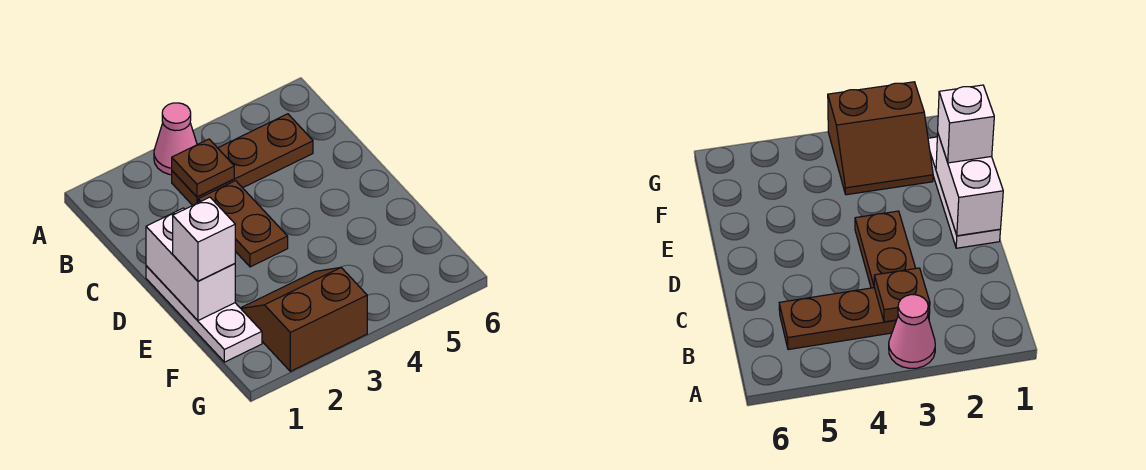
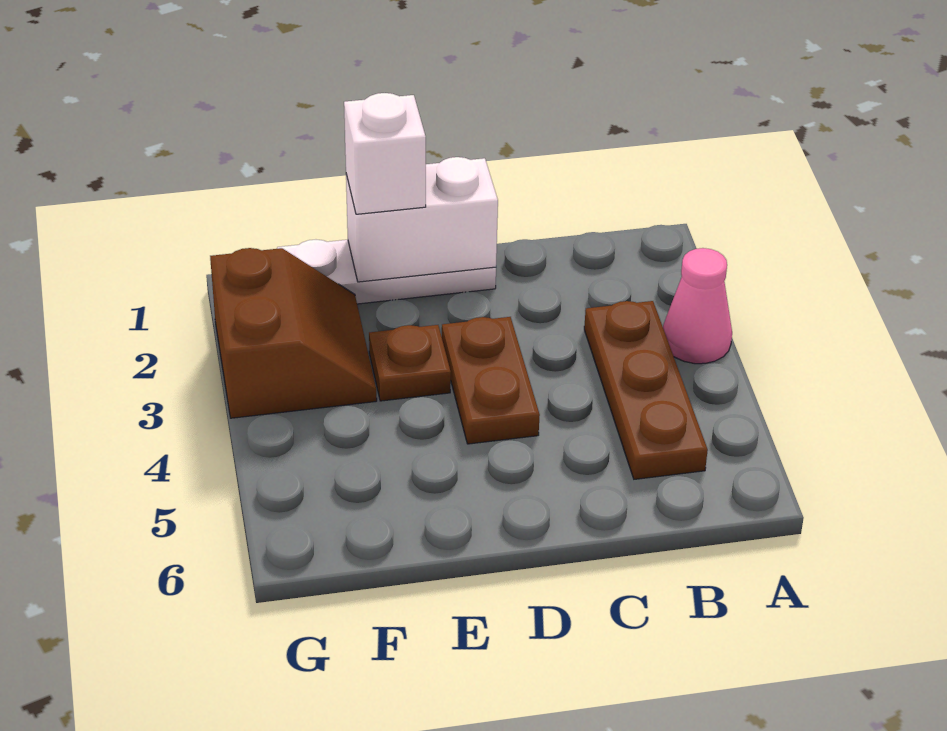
brown 1x1 plate [172,139,234,197] -> brown 1x1 plate moved to [369,325,451,401]
brown 1x2 plate [198,181,288,267] -> brown 1x2 plate turned to [442,317,540,444]

